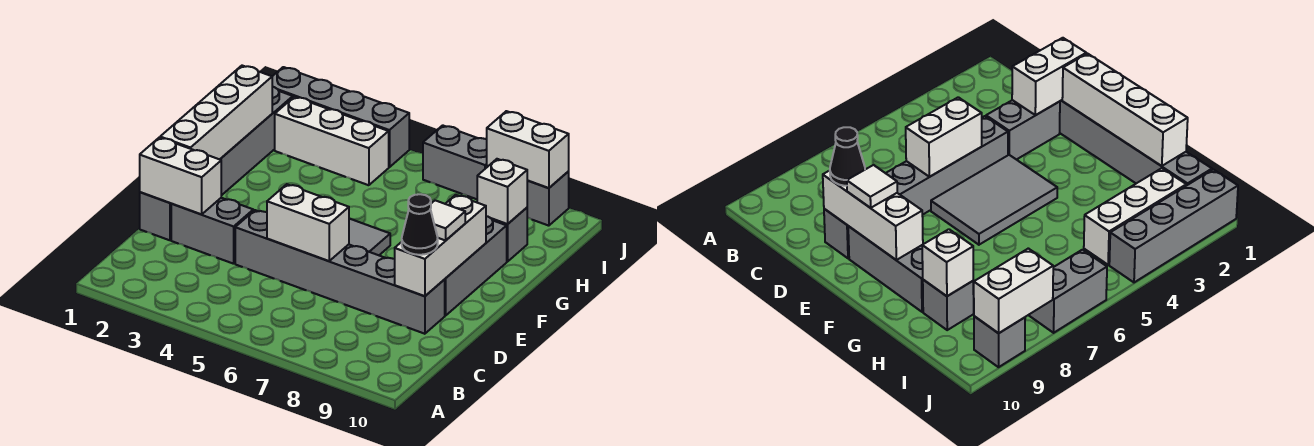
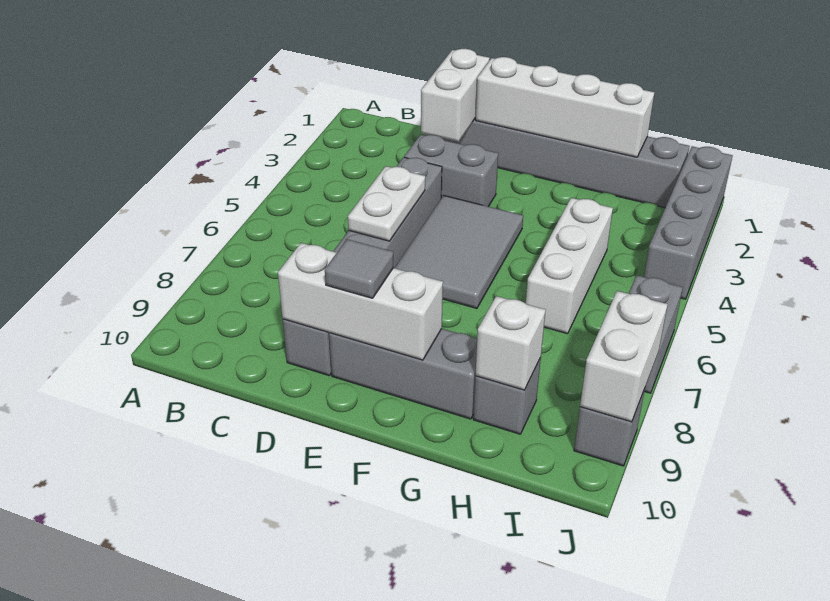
grey 1x2 brick [171,198,253,264] -> grey 1x2 brick turned to [404,135,498,207]
white 1x2 brick [267,184,349,261] -> white 1x2 plate [348,166,425,241]
black 1x1 cone [402,194,438,255] -> none
white 1x1 tile [431,200,465,240] -> grey 1x1 tile [325,239,394,298]
white 1x3 brick [275,97,389,185] -> white 1x3 brick moved to [526,198,613,334]

